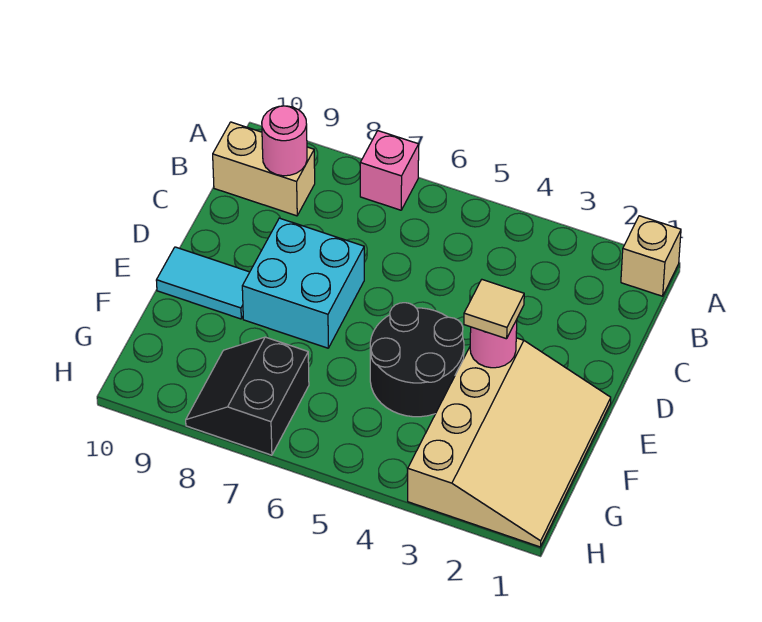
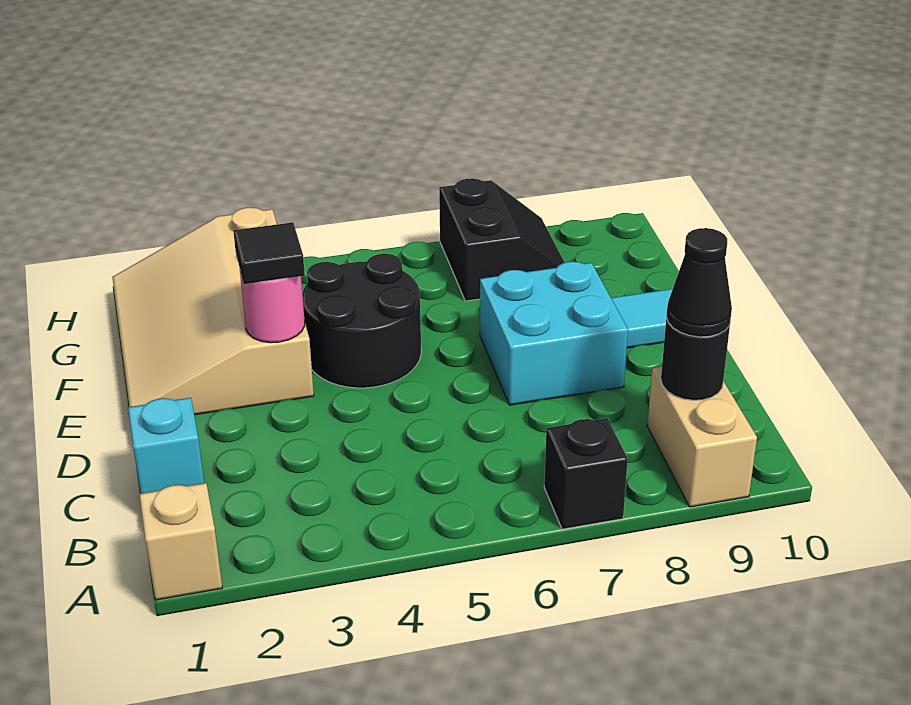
pink 1x1 brick [360,131,419,210] -> black 1x1 brick [544,418,628,529]
tan 1x2 brick [213,122,315,216] -> tan 1x2 brick turned to [647,366,757,507]
pink 1x1 round brick [262,106,307,176] -> black 1x1 round brick [661,318,730,400]
none -> black 1x1 cone [666,228,732,337]
none -> cyan 1x1 brick [128,398,204,494]
tan 1x1 tile [464,280,524,339] -> black 1x1 tile [233,222,305,284]

